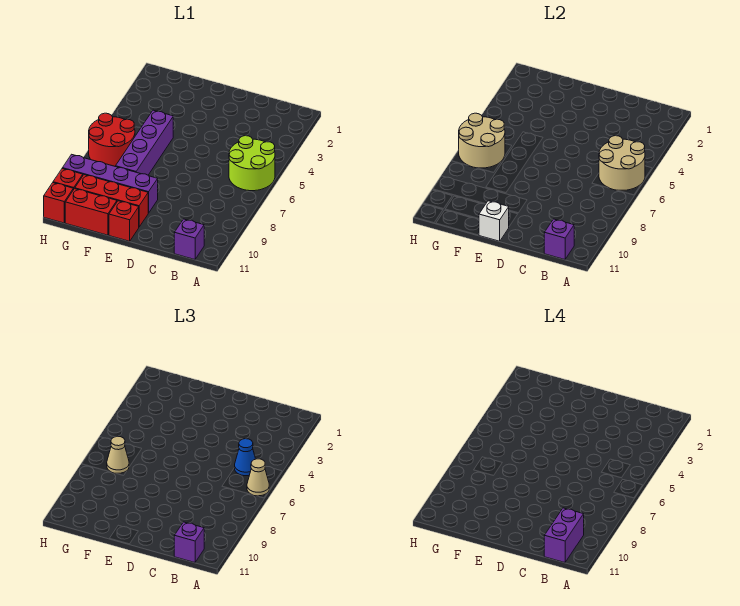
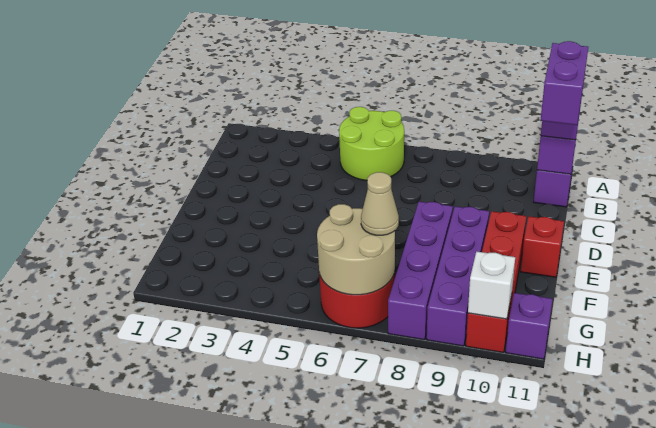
tan 2x2 round brick [599,136,645,190] -> none
tan 1x1 cone [247,459,269,496] -> none
blue 1x1 cone [235,439,255,476] -> none
purple 1x2 brick [544,508,584,562] -> purple 1x2 brick turned to [540,41,588,125]
white 1x1 brick [479,201,509,241] -> white 1x1 brick moved to [468,251,515,319]
purple 1x4 brick [116,110,173,175] -> purple 1x4 brick turned to [388,202,453,340]
red 1x2 brick [65,189,117,235] -> none
red 1x1 brick [44,183,73,223] -> purple 1x1 brick [506,293,552,359]

